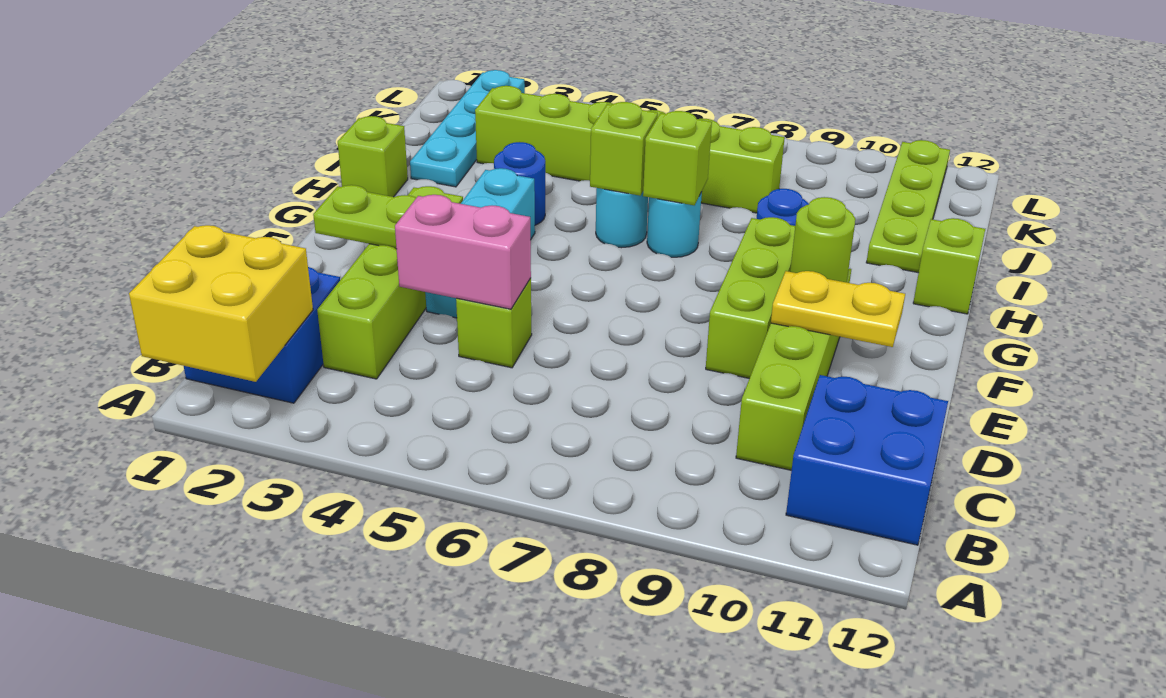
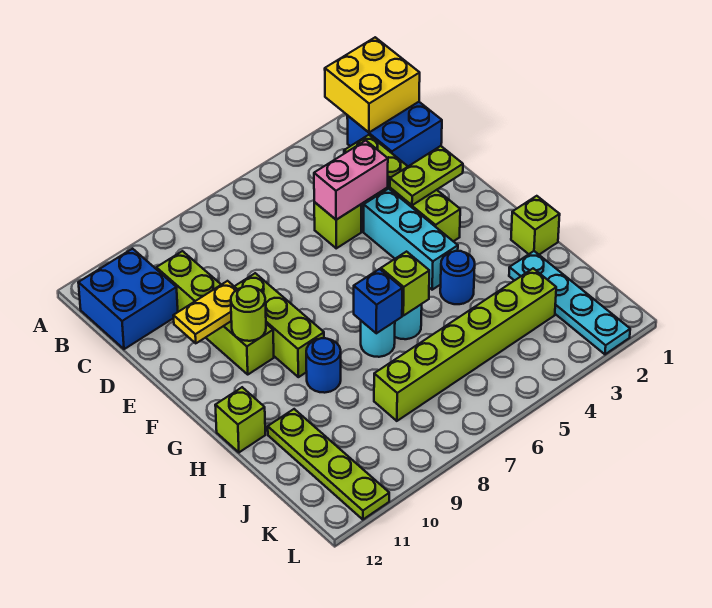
lime 1x1 brick [643,111,712,205] -> blue 1x1 brick [354,269,402,333]

